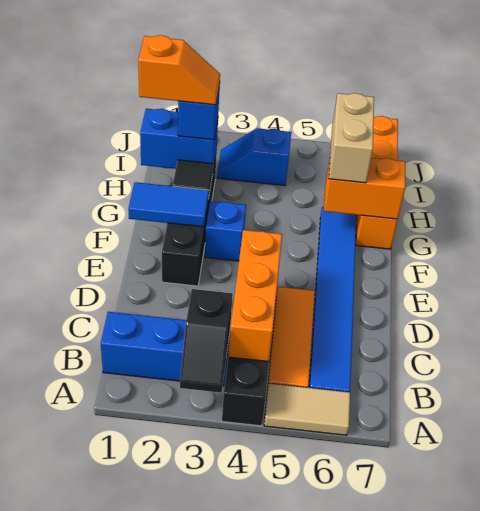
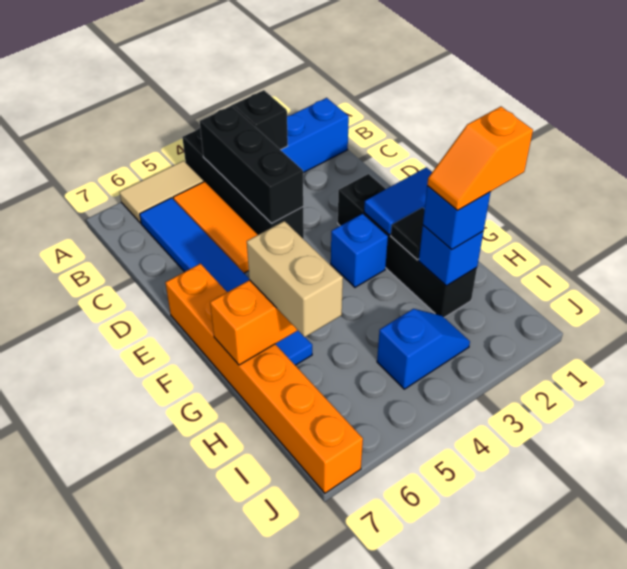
orange 1x3 brick [228,230,282,362] -> black 1x3 brick [200,106,303,223]
orange 1x4 brick [356,116,398,249] -> orange 1x6 brick [165,264,363,493]
blue 1x2 brick [140,109,218,169] -> blue 1x1 brick [419,225,484,286]

